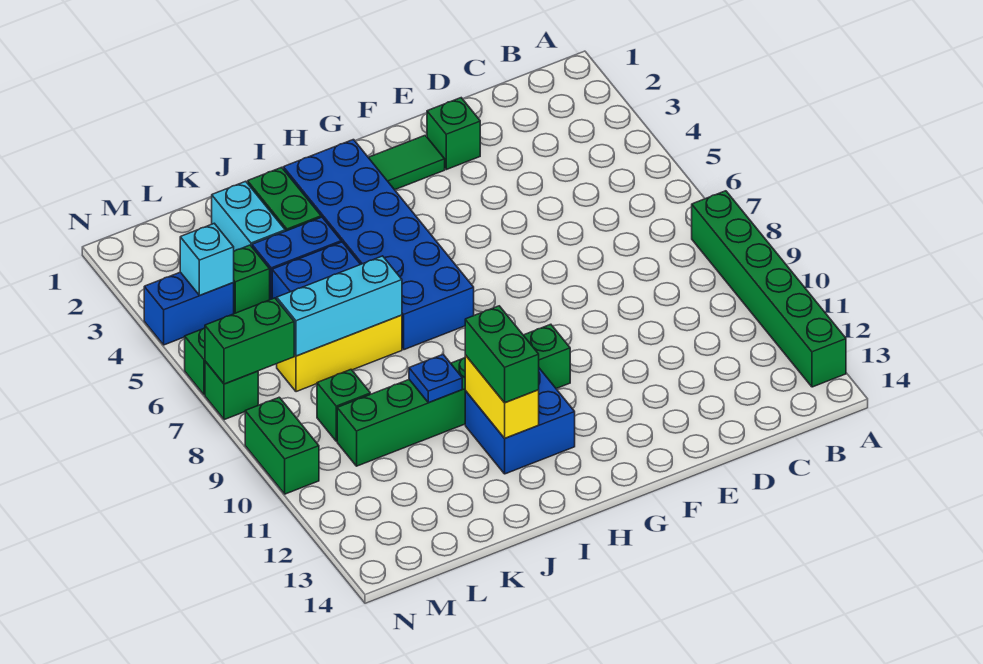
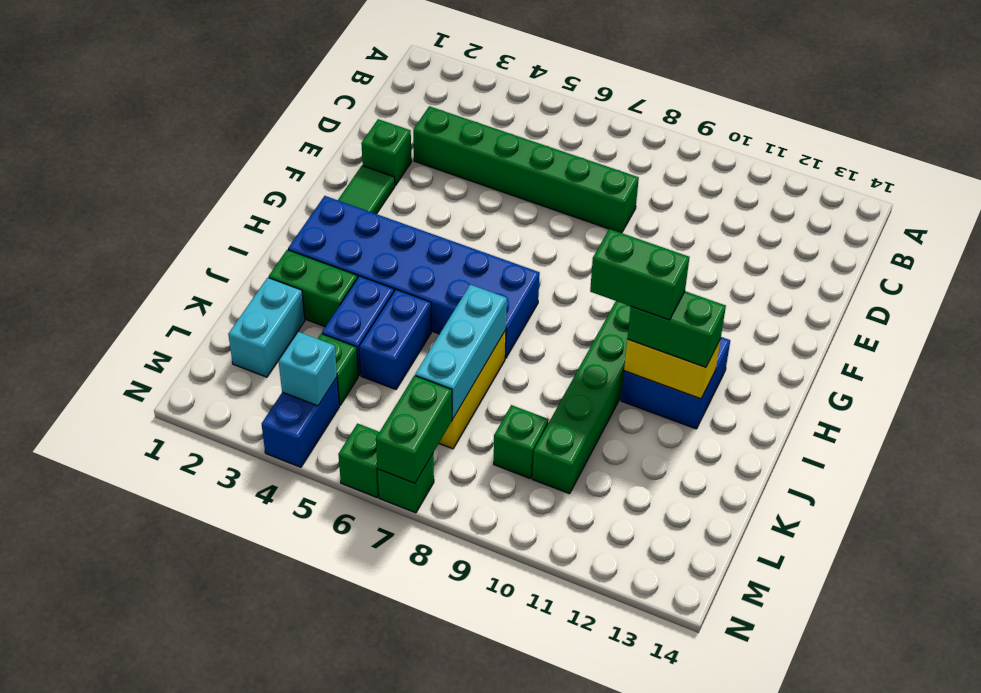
green 1x6 brick [692,191,846,387] -> green 1x6 brick moved to [413,106,639,233]
blue 1x1 plate [409,355,462,403] -> none
cyan 1x2 brick [212,181,285,251] -> cyan 1x2 brick turned to [228,278,305,377]
green 1x2 brick [245,397,319,494] -> green 1x2 brick moved to [590,229,689,320]

